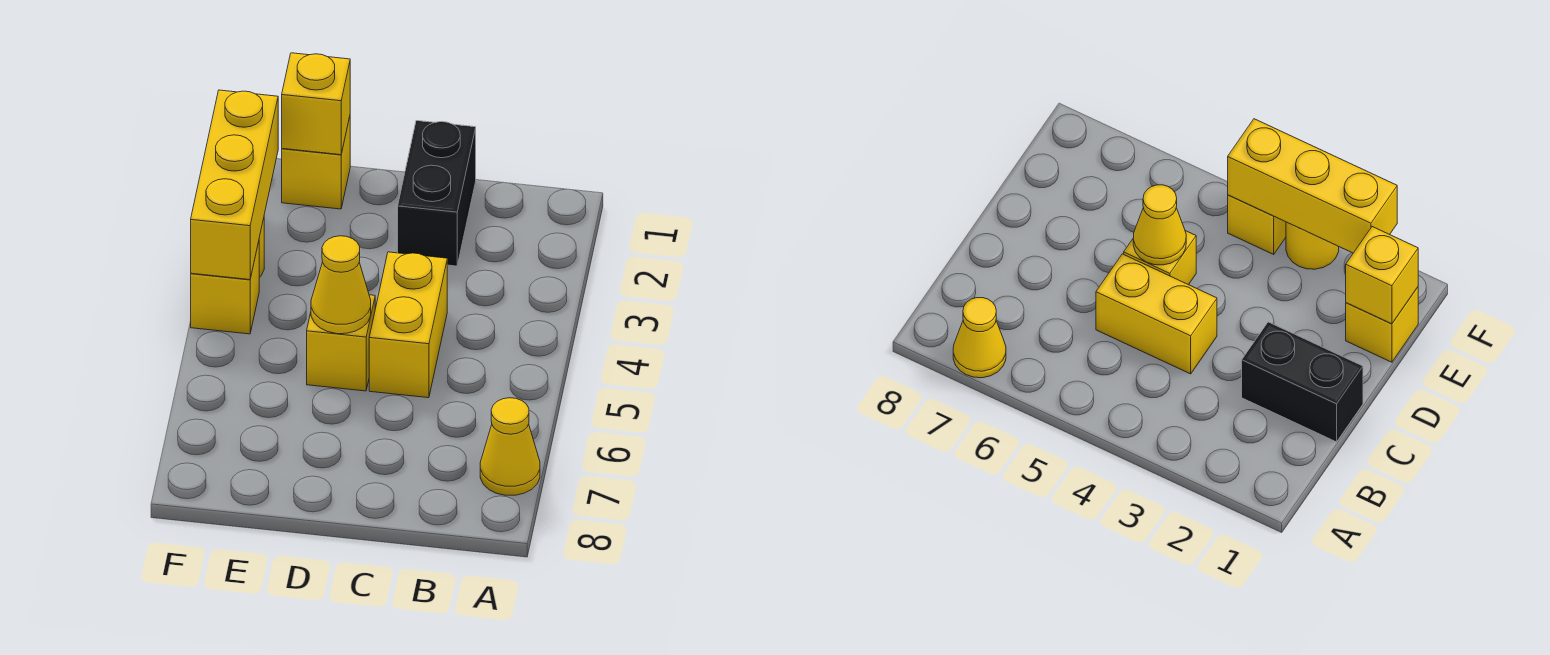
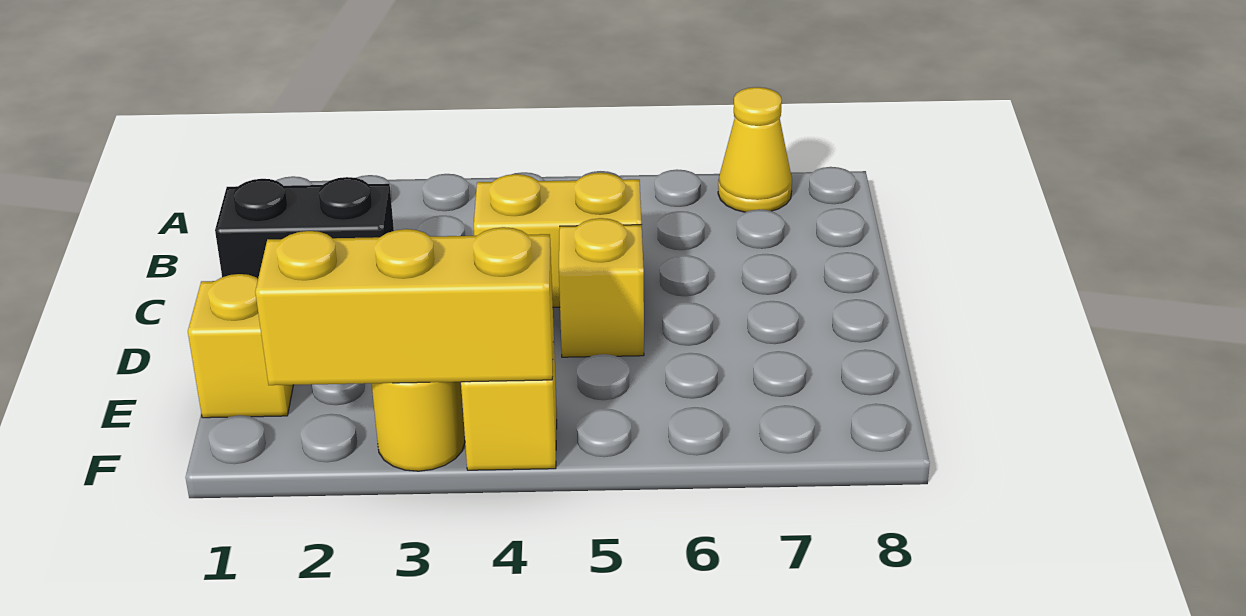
yellow 1x1 cone [311,236,371,334] -> none
yellow 1x1 brick [282,53,350,155] -> none

